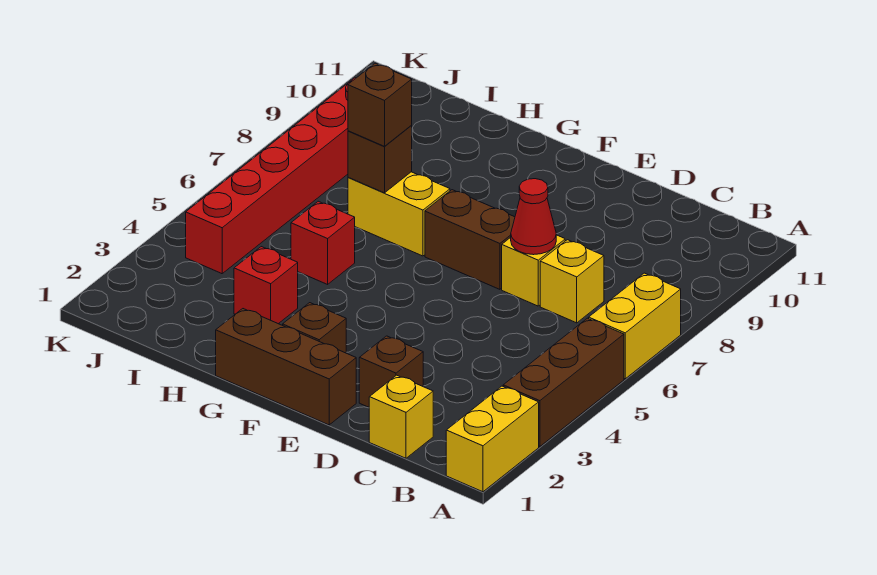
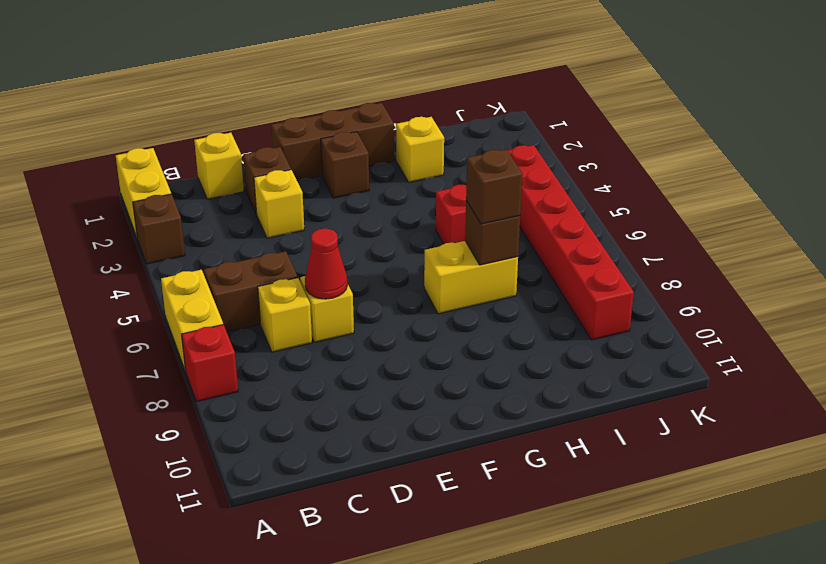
brown 1x3 brick [503,318,624,447] -> brown 1x1 brick [133,194,185,264]
none -> yellow 1x1 brick [254,170,304,238]
brown 1x2 brick [425,190,515,289] -> brown 1x2 brick moved to [204,251,298,332]
none -> yellow 1x1 brick [396,117,444,182]
red 1x1 brick [234,247,298,324] -> red 1x1 brick moved to [182,325,238,402]

